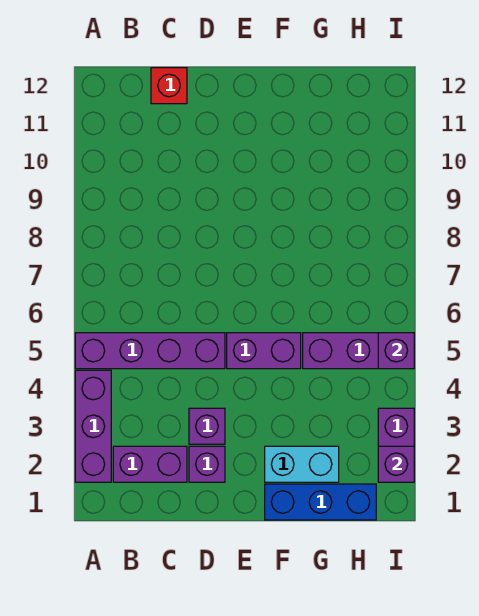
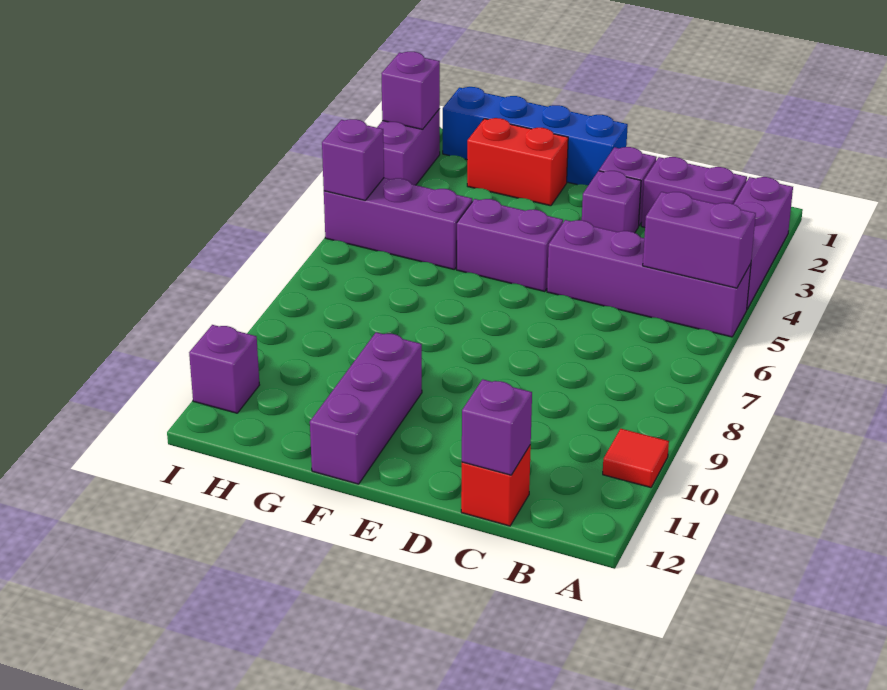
none -> purple 1x2 brick [643,192,756,288]
none -> red 1x1 tile [603,429,669,487]
none -> purple 1x1 brick [462,379,532,475]
blue 1x3 brick [265,484,376,520] -> blue 1x4 brick [443,87,628,185]
cyan 1x2 brick [265,446,339,482] -> red 1x2 brick [467,118,568,206]
none -> purple 1x3 brick [310,332,422,484]
none -> purple 1x1 brick [189,325,259,413]

